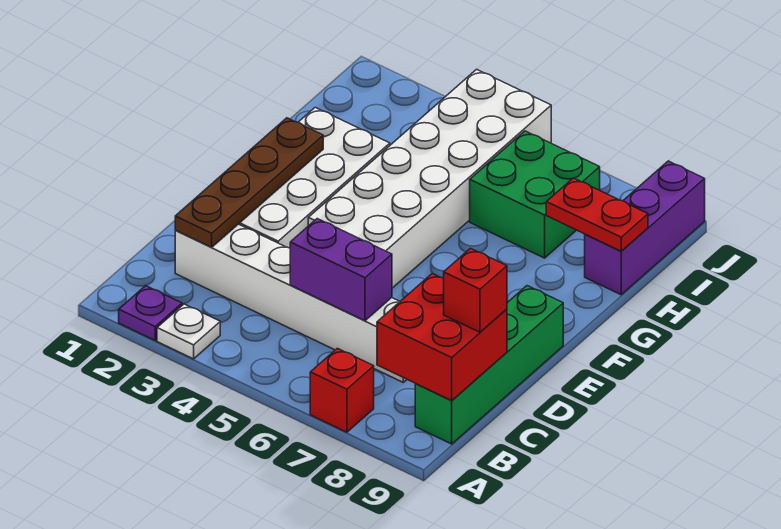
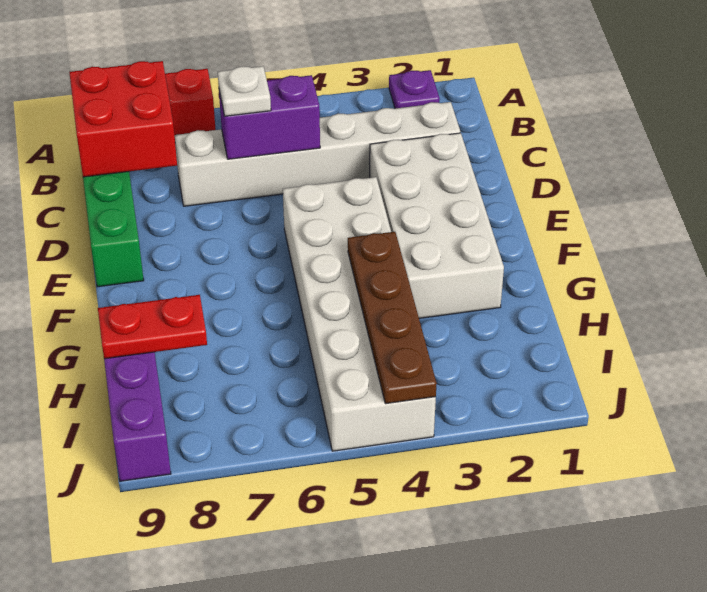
white 1x1 plate [157,304,220,359] -> white 1x1 plate moved to [218,66,271,116]
brown 1x4 plate [175,118,323,247] -> brown 1x4 plate moved to [348,232,437,404]
red 1x1 brick [444,248,507,332] -> none
green 2x2 brick [470,131,600,258] -> none

